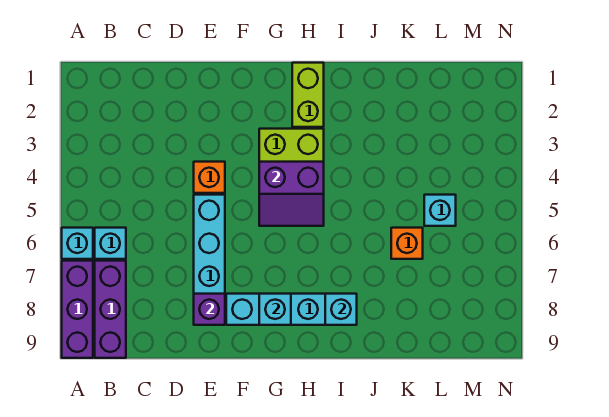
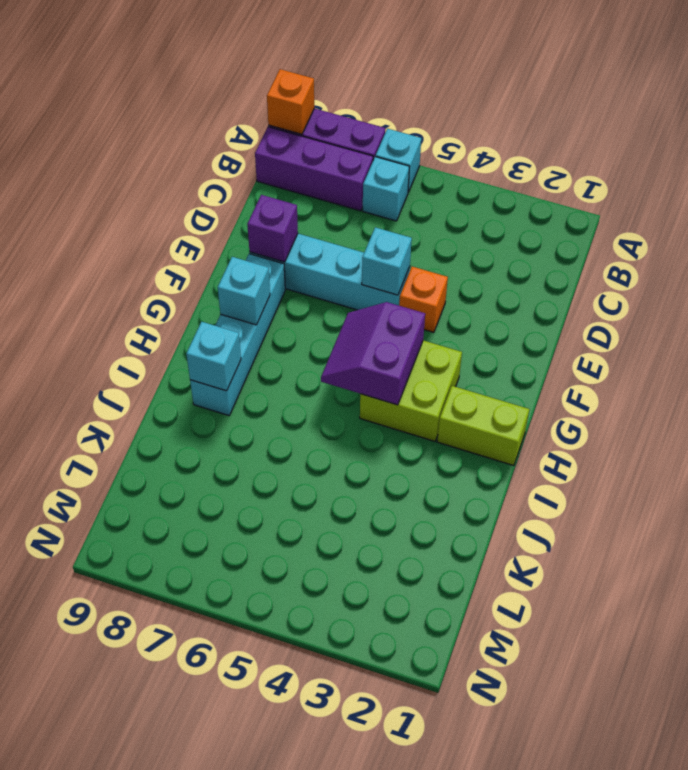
orange 1x1 brick [391,228,423,259] -> orange 1x1 brick moved to [267,69,314,134]
cyan 1x1 brick [424,195,456,226] -> cyan 1x1 brick moved to [362,227,412,295]

